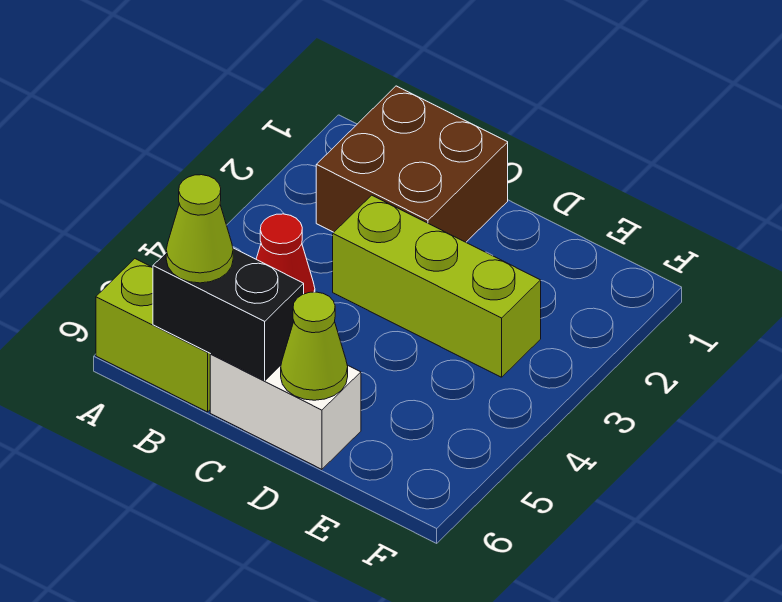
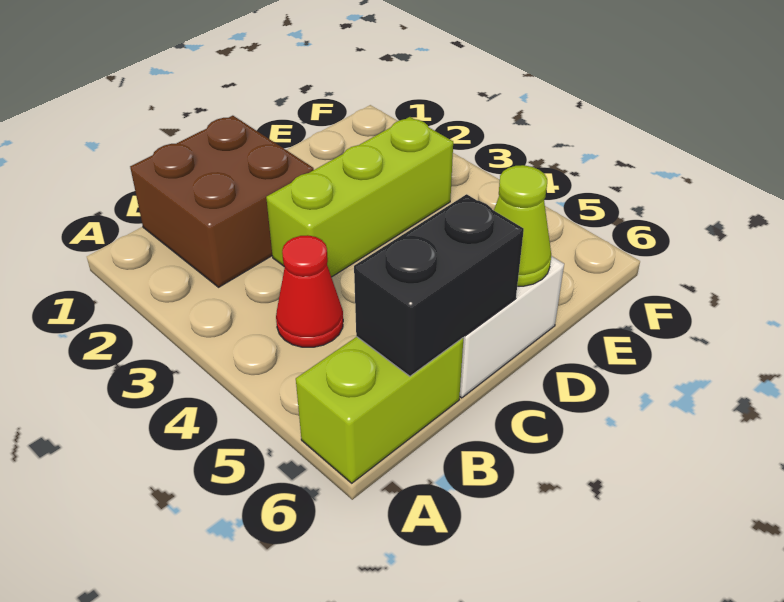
lime 1x1 cone [166,175,233,283] -> none

